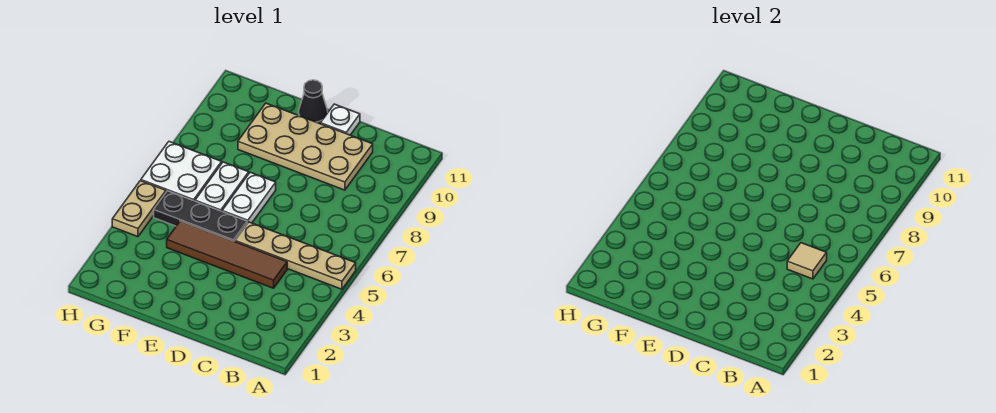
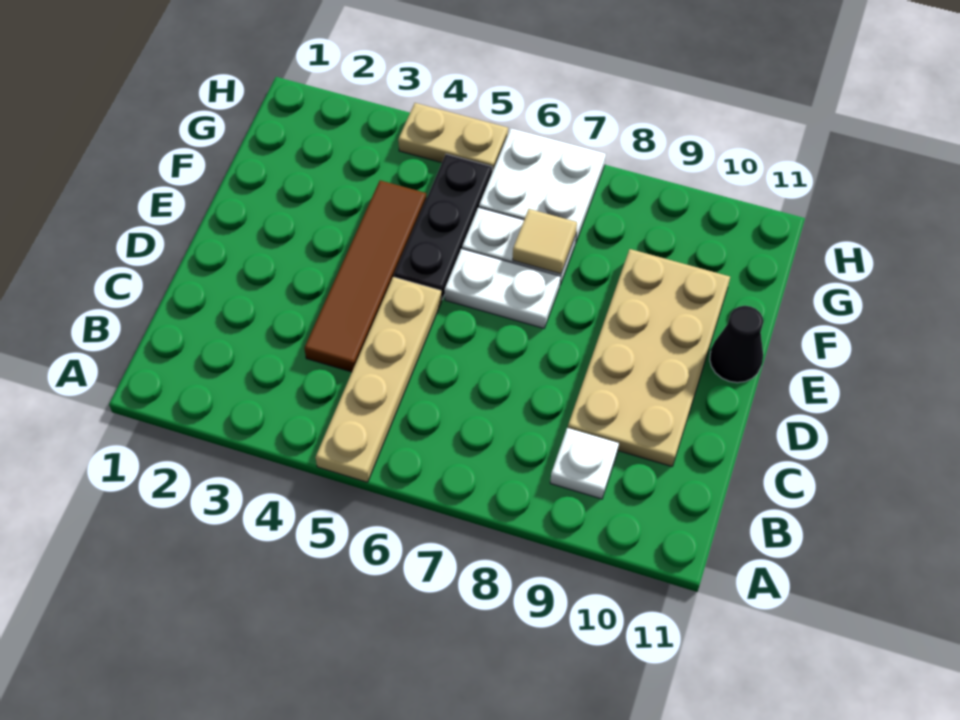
tan 1x1 tile [787,243,827,279] -> tan 1x1 tile moved to [513,209,577,274]
white 1x1 plate [321,104,360,135] -> white 1x1 plate moved to [550,428,619,499]

